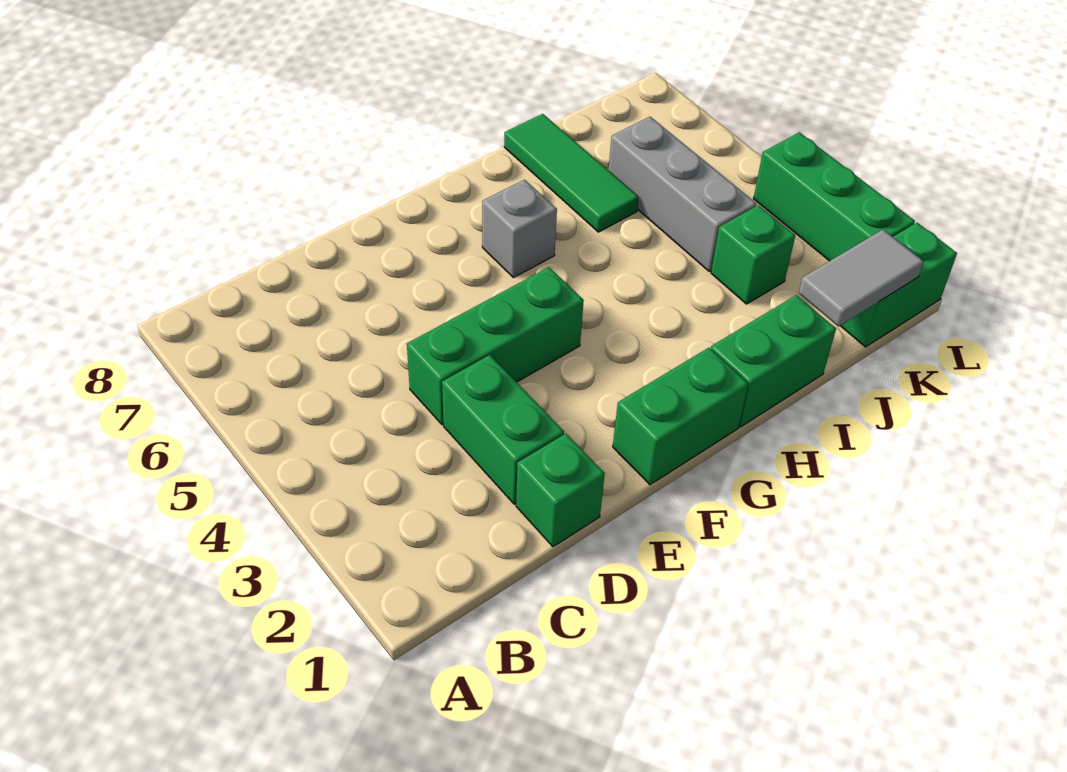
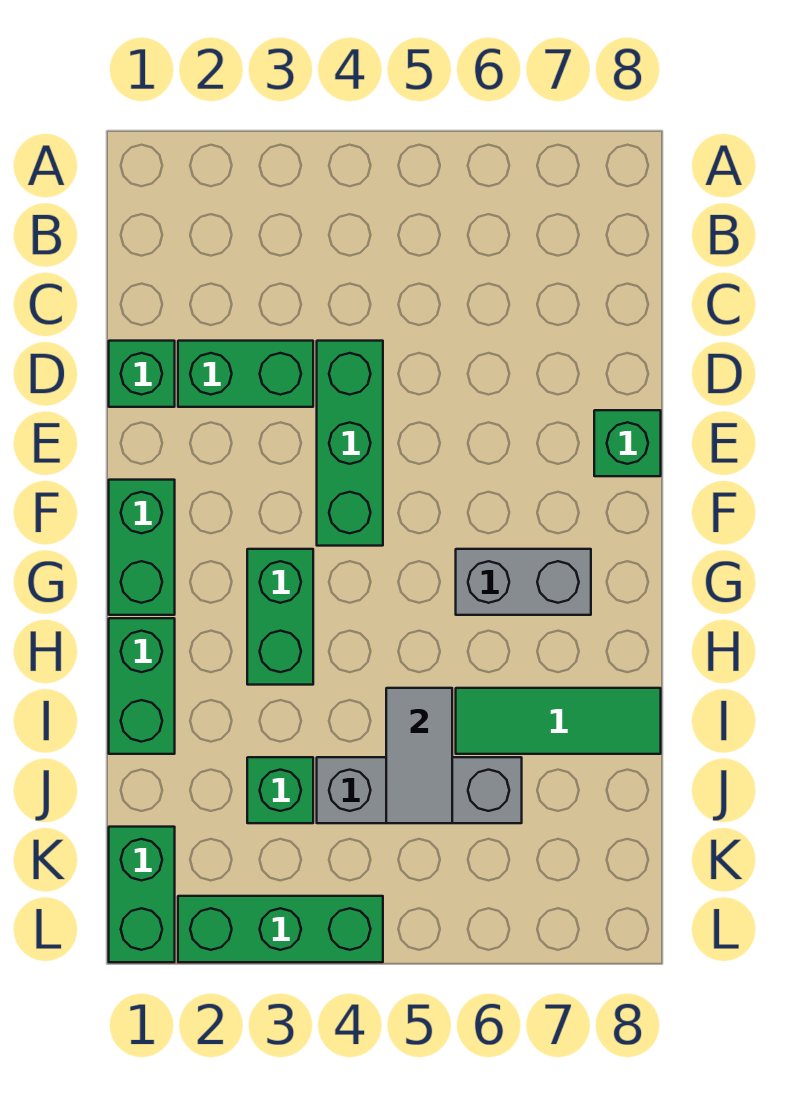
none -> green 1x1 brick [594,410,661,476]
none -> green 1x2 brick [247,549,313,685]
grey 1x1 brick [482,180,557,278] -> grey 1x2 brick [456,549,591,615]
grey 1x2 tile [799,230,924,327] -> grey 1x2 tile moved to [386,688,452,823]

